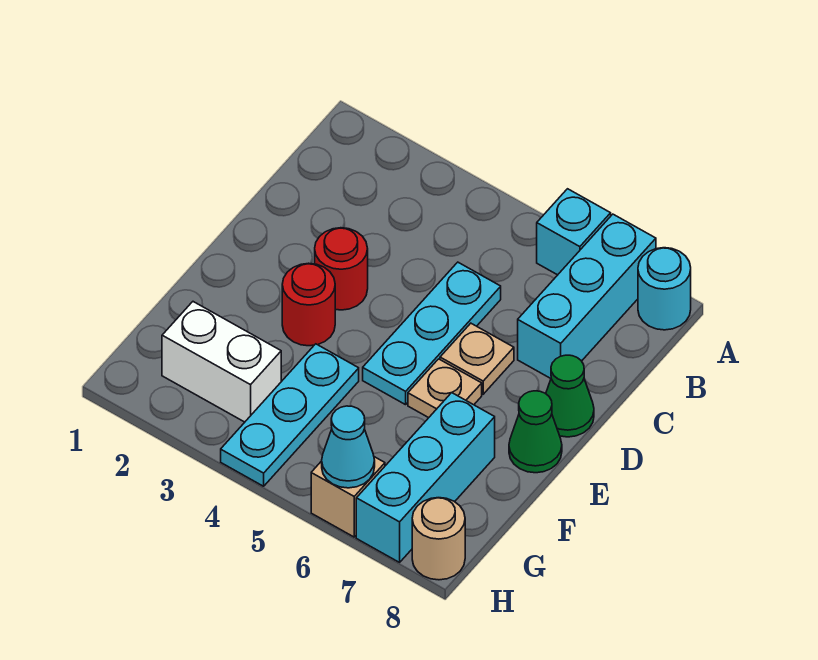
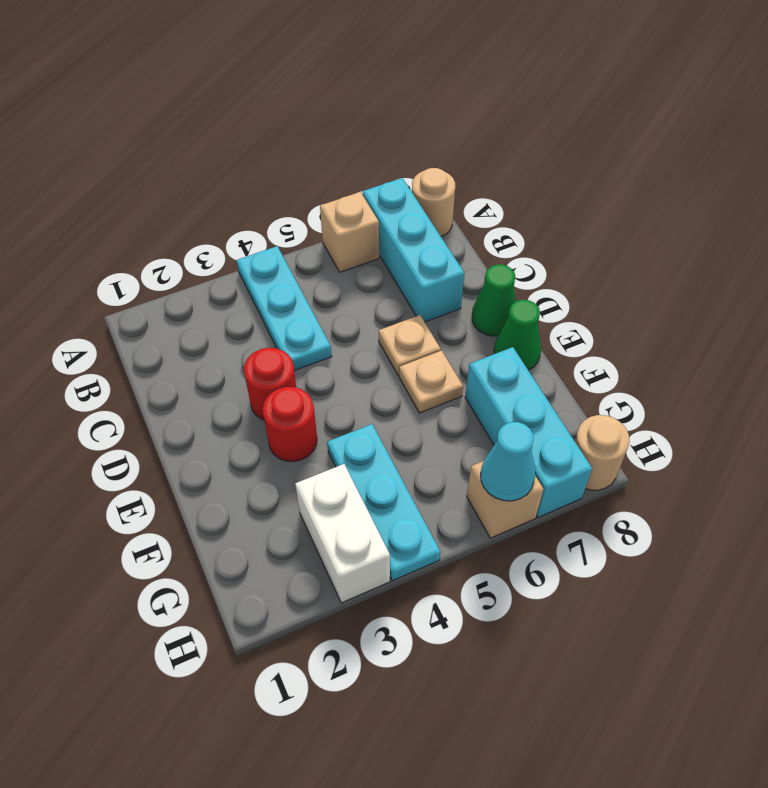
cyan 1x1 brick [537,189,611,275] -> tan 1x1 brick [320,192,379,272]
cyan 1x1 round brick [638,248,691,330] -> tan 1x1 round brick [412,168,455,237]
cyan 1x3 plate [363,262,501,405] -> cyan 1x3 plate moved to [237,246,332,371]
white 1x2 brick [162,302,281,422] -> white 1x2 brick turned to [295,464,390,603]

